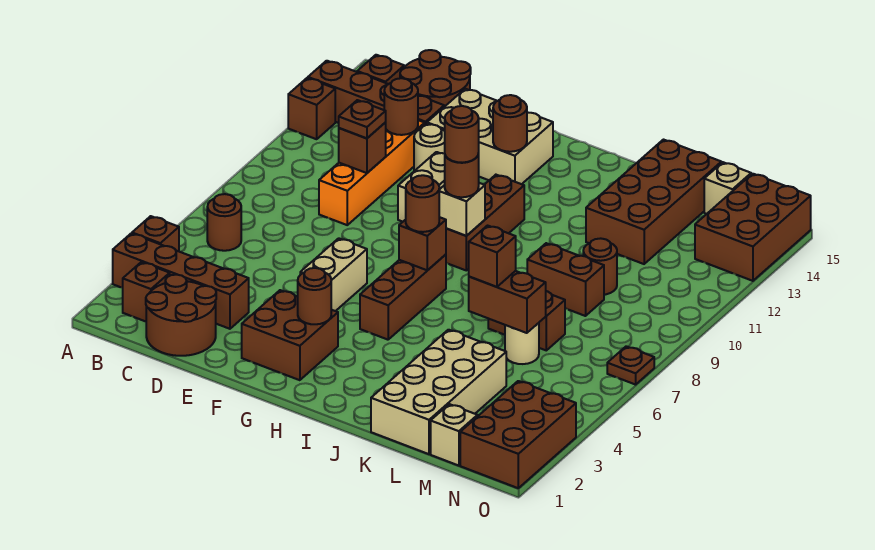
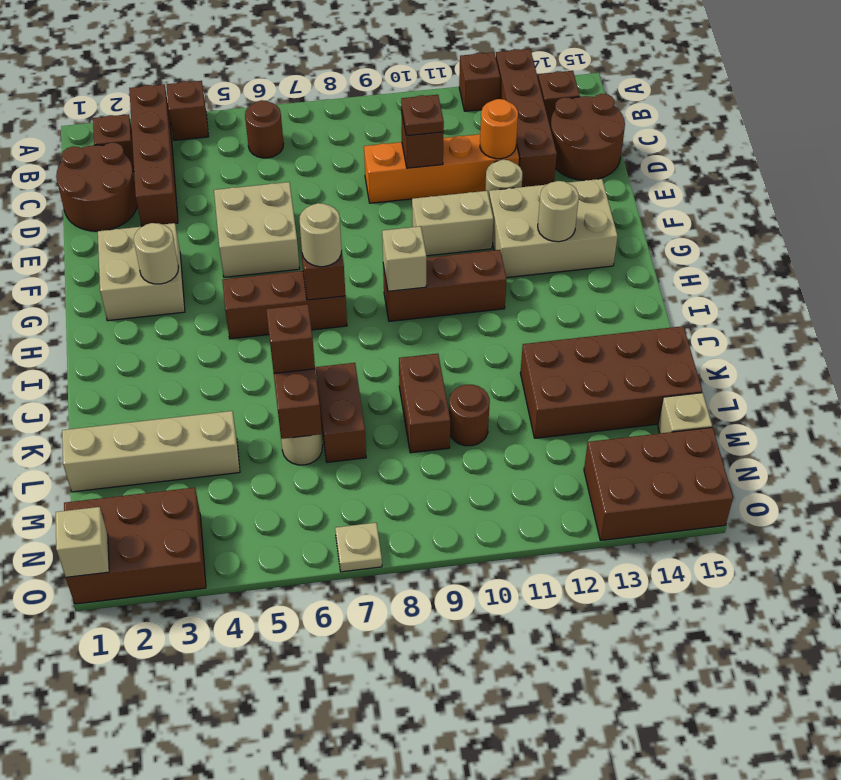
brown 1x1 round brick [384,78,418,135] -> orange 1x1 round brick [480,99,518,159]
tan 2x3 brick [427,89,553,184] -> tan 2x3 brick turned to [489,179,618,278]
brown 2x2 brick [242,290,338,380] -> tan 2x2 brick [98,223,185,321]
tan 1x2 brick [300,238,367,311] -> tan 2x2 brick [214,182,300,277]
brown 1x1 round brick [298,268,331,324] -> tan 1x1 round brick [134,223,179,284]
brown 1x1 round brick [493,95,527,152] -> tan 1x1 round brick [538,181,579,242]
brown 1x1 round brick [406,175,439,232] -> tan 1x1 round brick [299,203,342,267]
brown 1x1 round brick [445,153,479,197] -> none
brown 1x1 round brick [445,106,479,163] -> none
tan 2x4 brick [371,330,506,454] -> tan 1x4 brick [62,411,240,492]
tan 1x1 brick [431,404,478,466] -> tan 1x1 brick moved to [56,507,109,577]
brown 1x1 plate [607,346,654,385] -> tan 1x1 plate [335,523,382,572]

